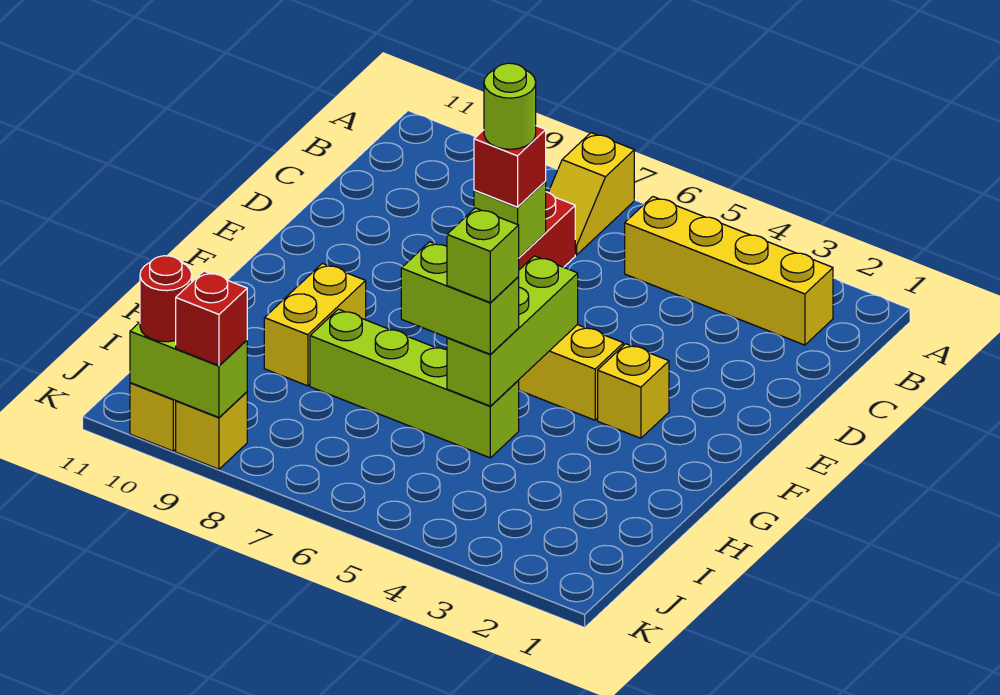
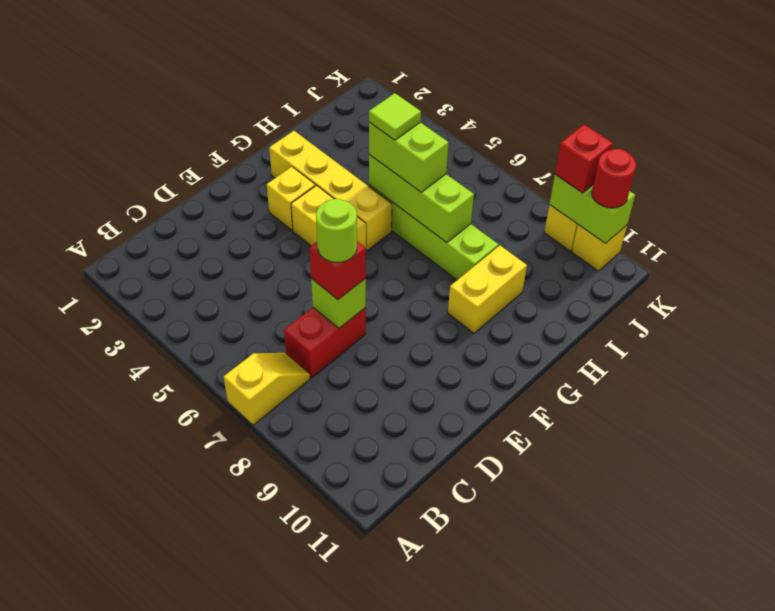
yellow 1x4 brick [625,197,833,345] -> yellow 1x4 brick moved to [269,131,392,250]
lime 1x3 brick [447,256,578,406] -> lime 1x3 brick turned to [369,155,474,243]
lime 1x1 brick [447,208,519,302] -> lime 1x1 tile [369,93,421,140]

